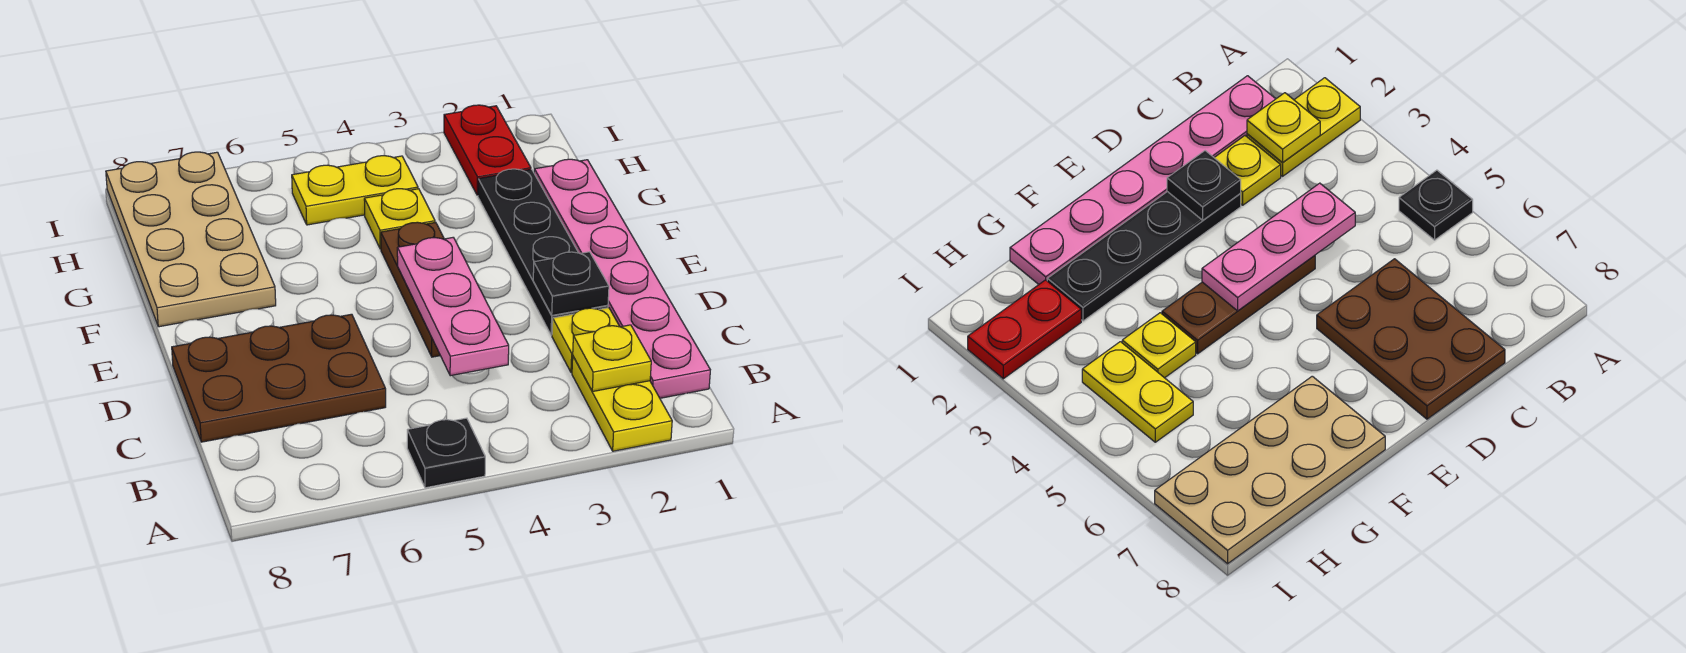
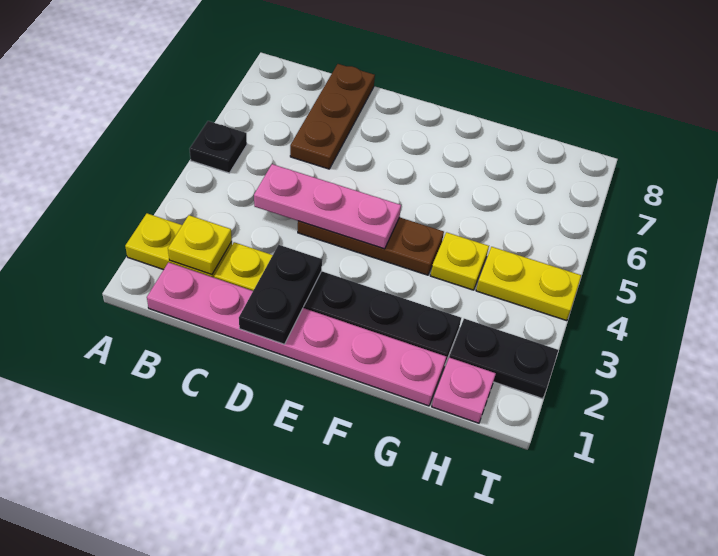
brown 2x3 plate [172,314,386,442] -> brown 1x3 plate [290,64,375,169]
black 1x1 plate [533,252,609,315] -> black 1x2 plate [239,245,322,344]
tan 2x4 plate [106,152,276,327] -> none
none -> pink 1x1 plate [432,358,496,423]
red 1x2 plate [444,105,531,195] -> black 1x2 plate [449,319,558,399]
yellow 1x2 plate [292,156,418,225] -> yellow 1x2 plate turned to [476,247,581,321]

